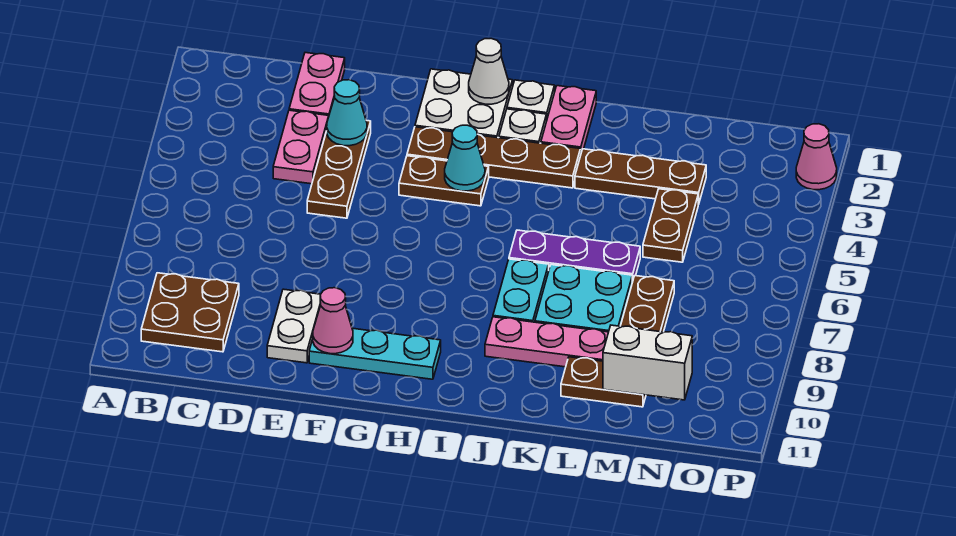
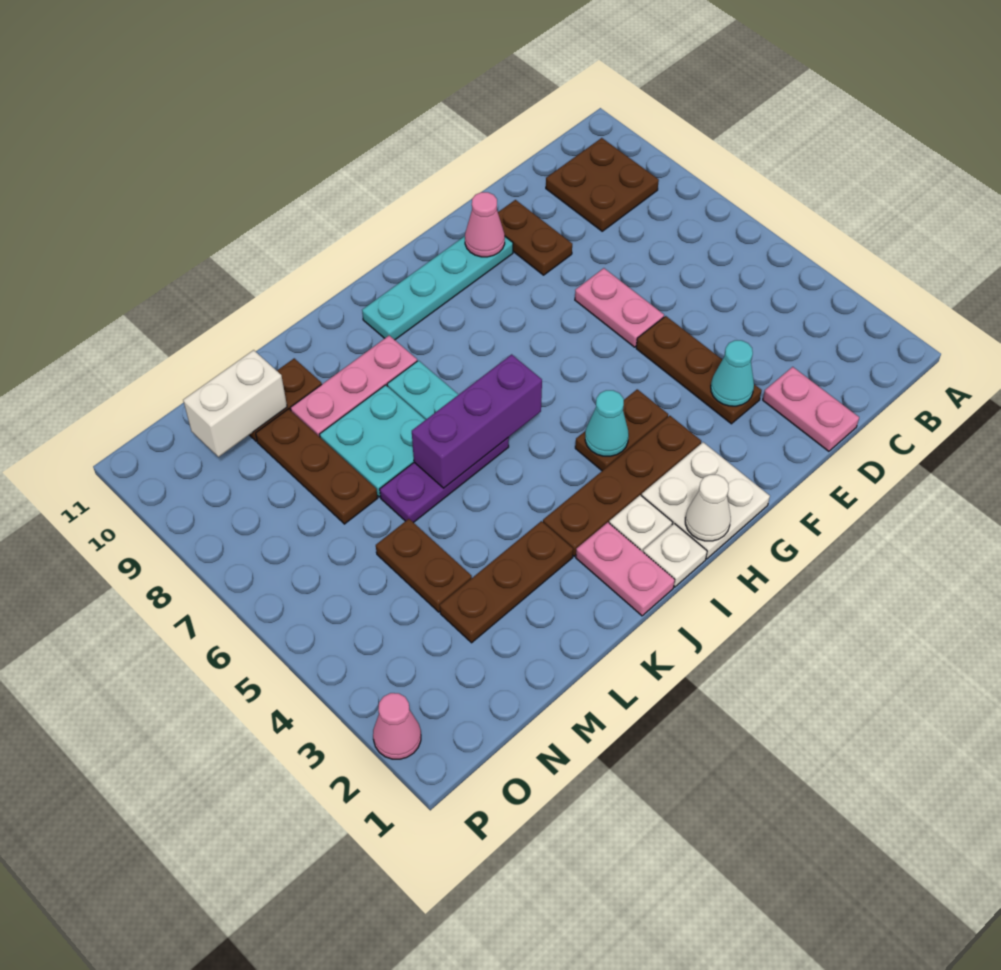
pink 1x2 plate [273,110,329,184] -> pink 1x2 plate moved to [575,268,664,347]
white 1x2 plate [267,289,321,363] -> brown 1x2 plate [498,200,572,275]
cyan 1x3 plate [309,328,441,379] -> cyan 1x4 plate [362,236,513,340]
none -> purple 1x3 brick [412,354,542,488]

